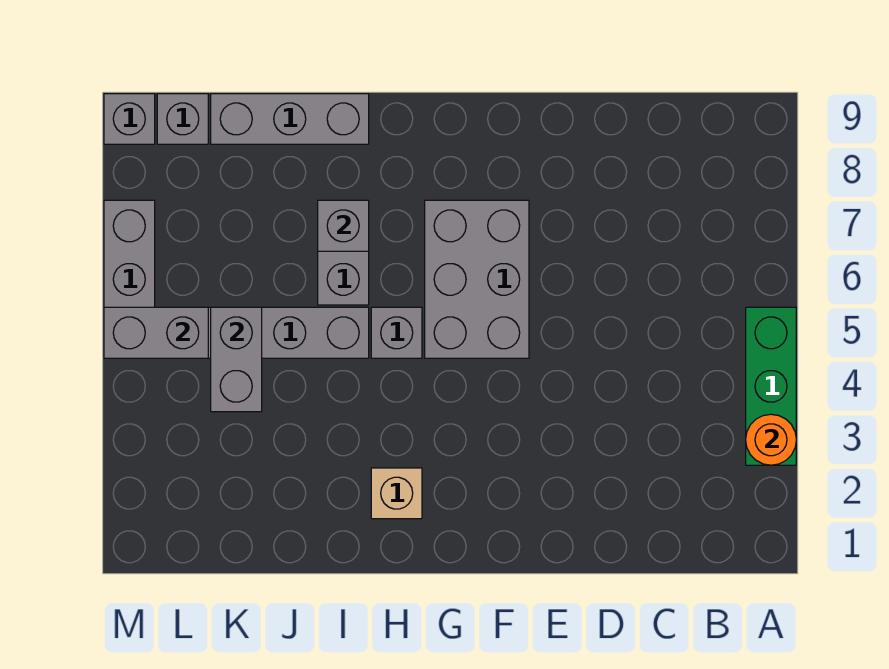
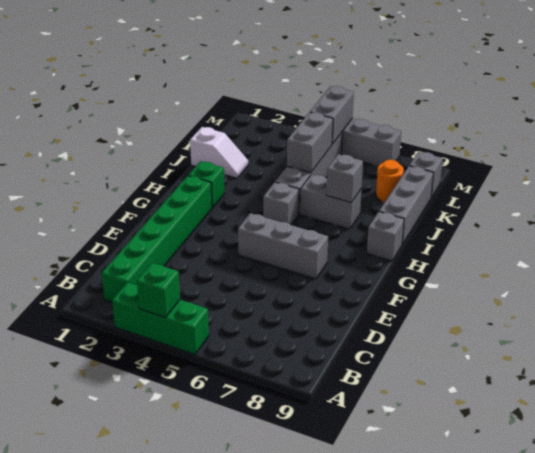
orange 1x1 round brick [746,414,796,465] -> orange 1x1 round brick moved to [376,160,404,202]
none -> green 1x1 brick [137,263,180,318]
none -> green 1x6 brick [102,176,212,302]
grey 2x3 brick [425,200,529,358] -> grey 1x3 brick [238,213,328,279]
tan 1x1 brick [371,468,422,519] -> green 1x1 brick [188,161,224,208]
none -> white 1x2 slope [190,127,248,178]
grey 1x2 brick [211,307,262,412] -> grey 1x2 brick turned to [287,112,333,173]
grey 1x1 brick [104,94,155,144] -> grey 1x1 brick moved to [367,212,404,261]

